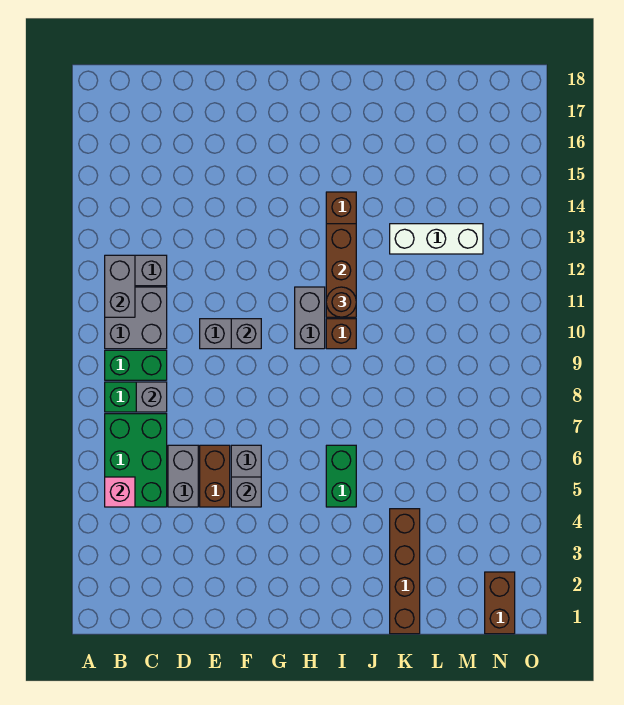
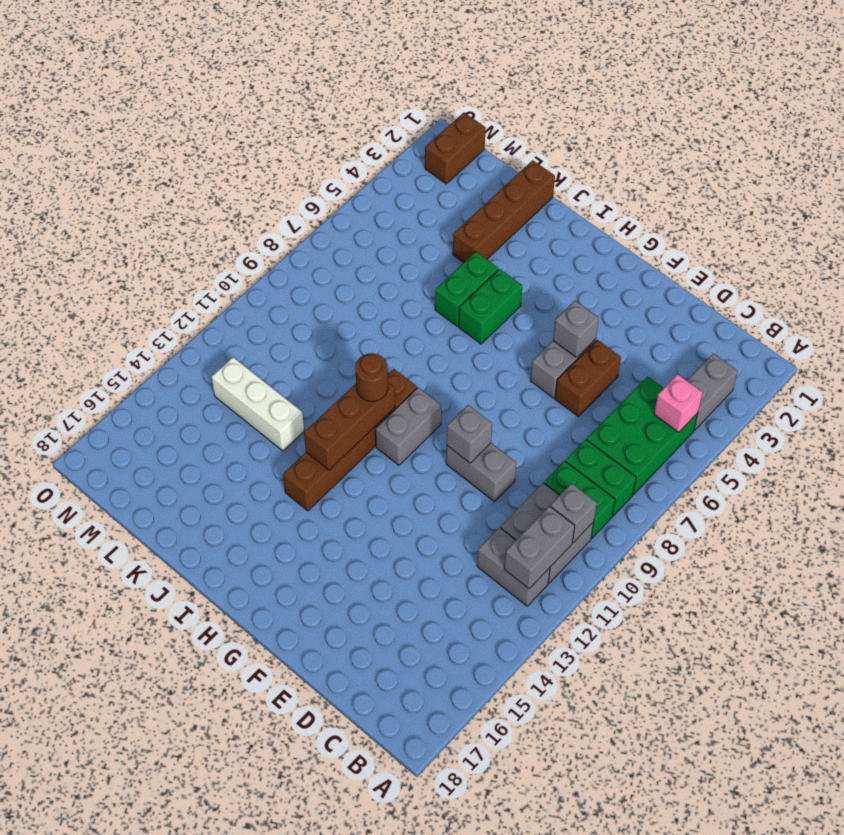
grey 1x1 brick [136,382,167,412] -> grey 1x1 brick moved to [550,483,597,543]
grey 1x2 brick [168,445,198,507] -> grey 1x2 brick moved to [687,353,738,430]
none -> green 1x2 brick [435,252,498,326]

